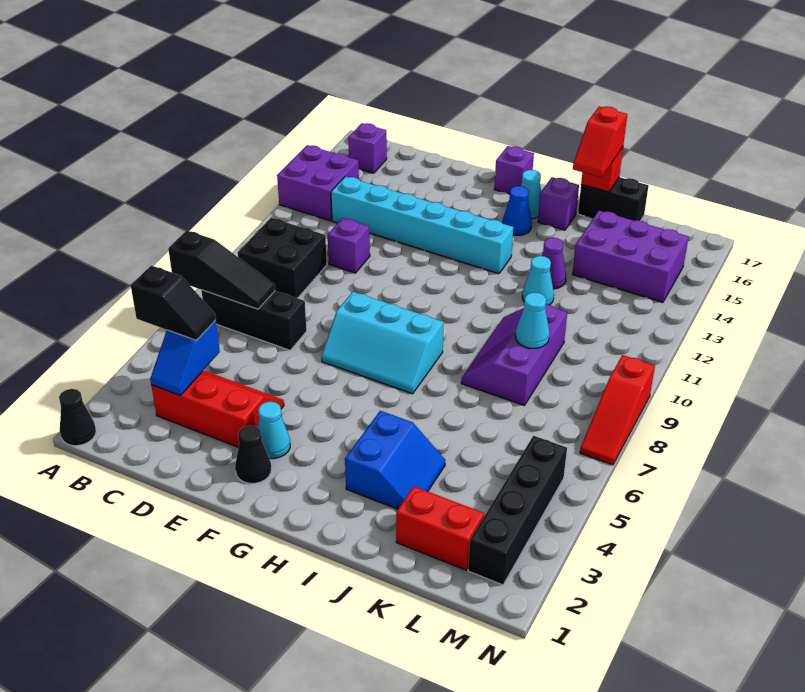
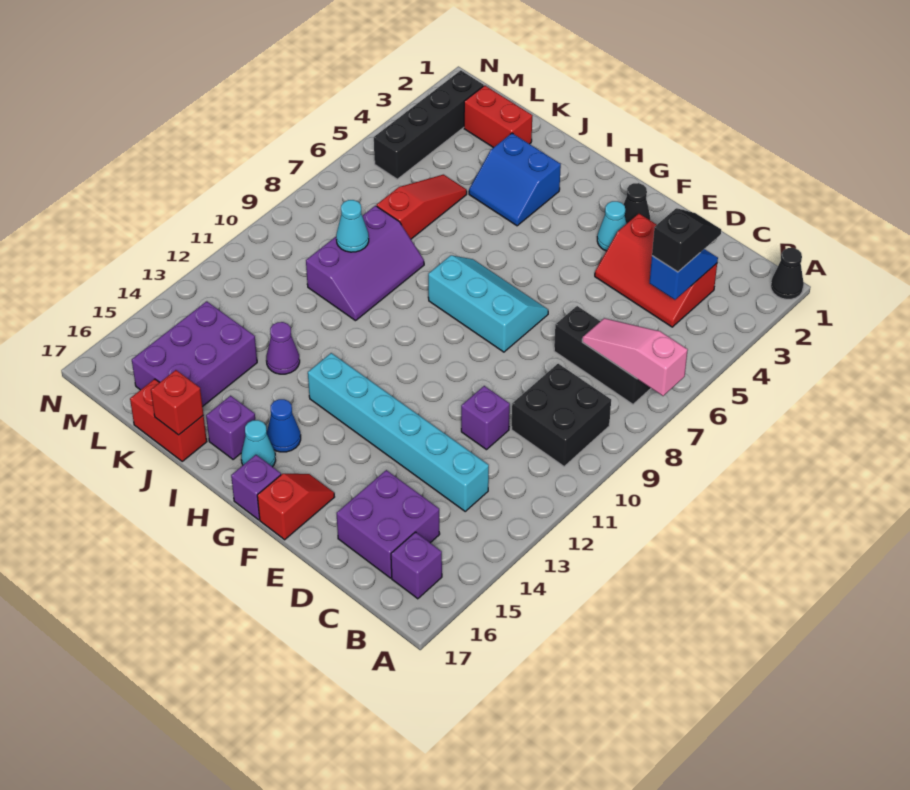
black 1x3 slope [168,230,275,309] -> pink 1x3 slope [582,318,688,396]
purple 2x2 brick [277,145,359,221] -> purple 2x2 brick moved to [337,470,440,578]
black 1x2 slope [131,266,216,340] -> black 1x2 slope turned to [652,208,721,272]
blue 2x2 slope [345,411,445,509] -> blue 2x2 slope turned to [469,133,561,226]
cyan 1x1 cone [522,256,554,305] -> none
red 1x2 slope [573,107,627,177] -> red 1x2 slope moved to [257,474,334,540]
black 1x2 brick [578,177,648,221] -> red 1x2 brick [130,379,207,461]
purple 2x3 brick [573,211,689,302] -> purple 2x3 brick turned to [132,301,257,406]
red 1x3 slope [580,355,655,465] -> red 1x3 slope moved to [377,175,467,239]

